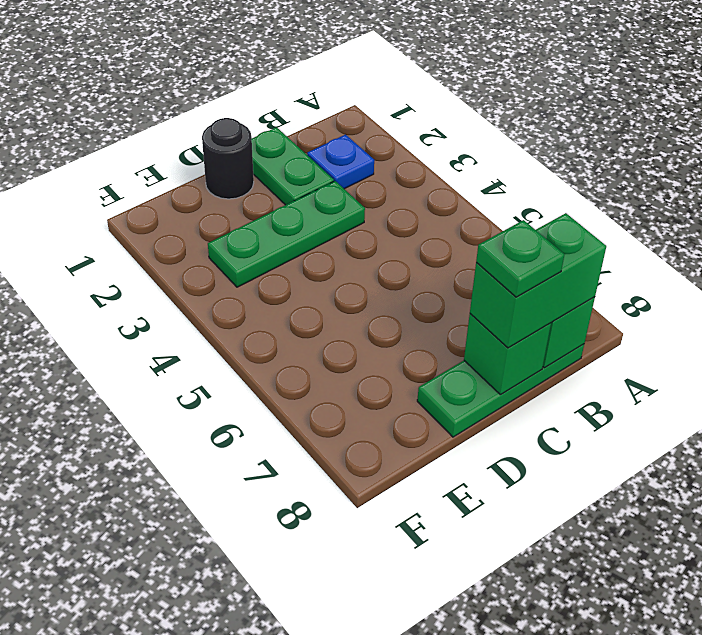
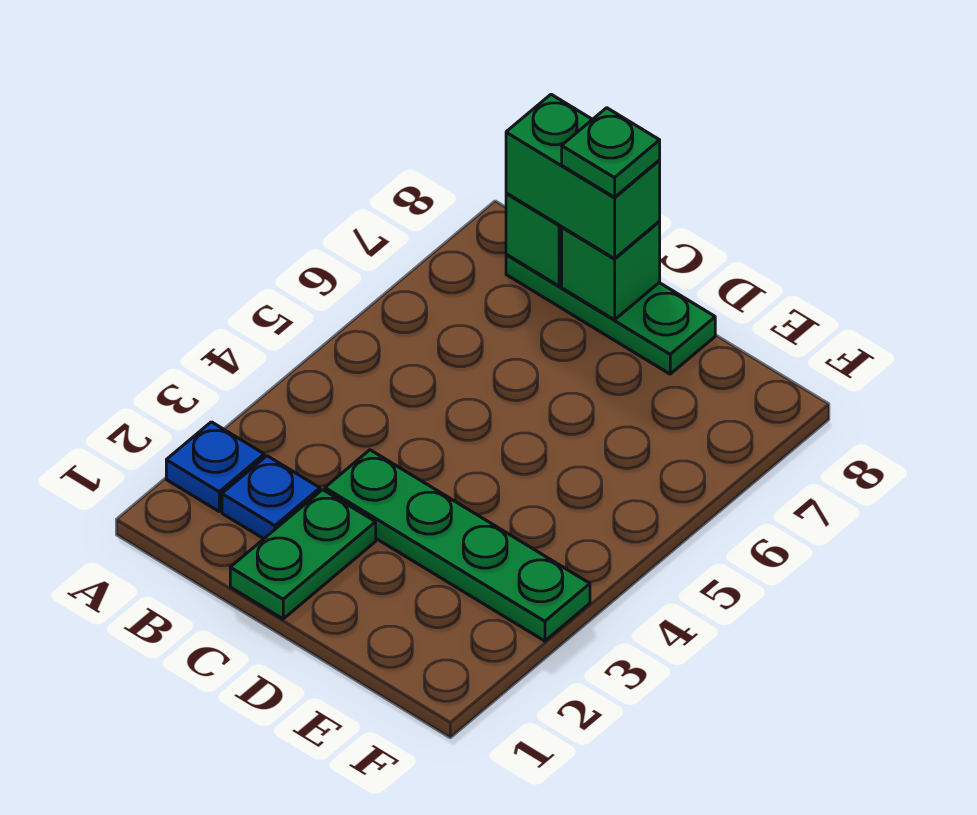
none -> blue 1x1 plate [166,422,264,511]
green 1x3 plate [208,181,365,287] -> green 1x4 plate [325,450,590,641]
black 1x1 round brick [202,118,254,199] -> none

